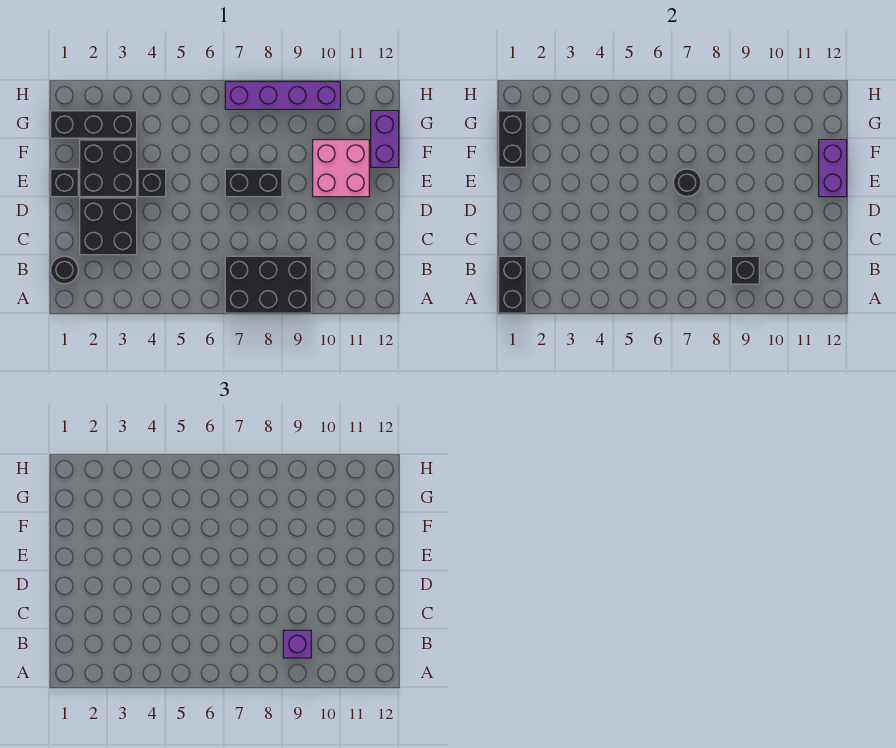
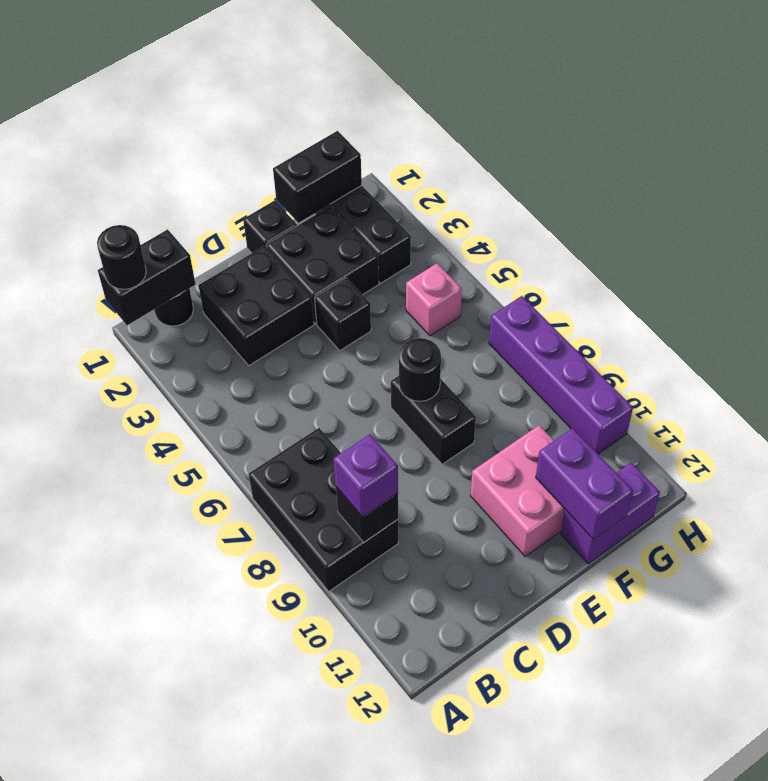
none -> black 1x1 round brick [97,225,146,289]
purple 1x2 brick [819,140,847,197] -> purple 1x2 brick turned to [536,428,633,540]
none -> pink 1x1 brick [406,263,462,336]

